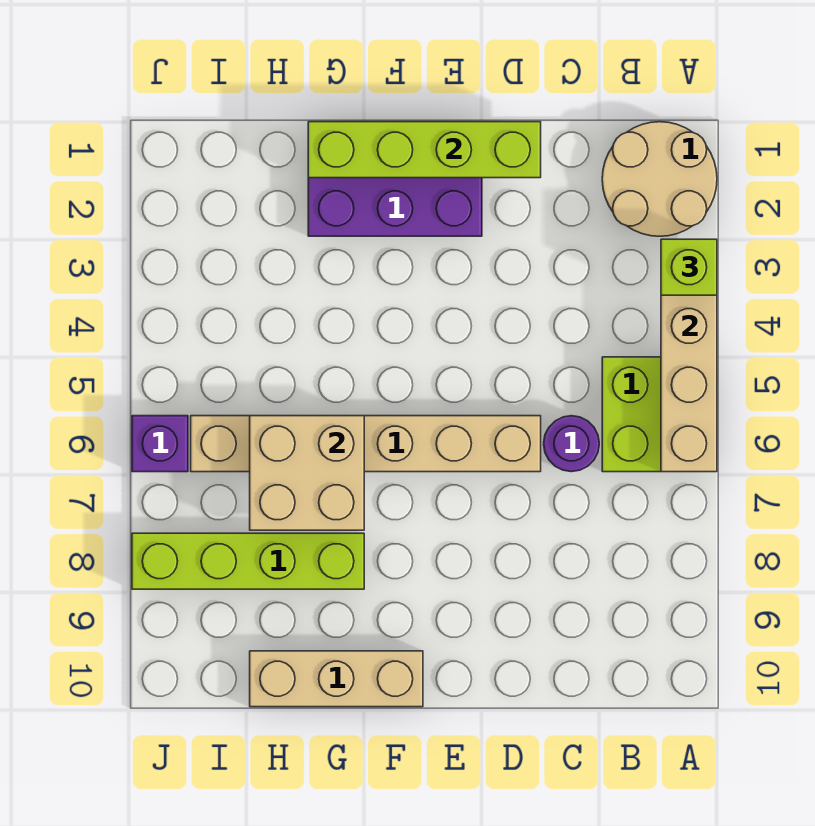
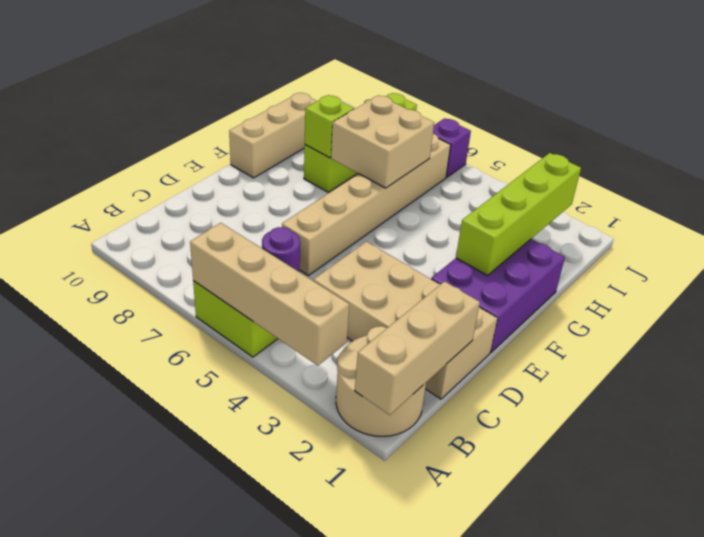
none -> tan 1x3 brick [355,281,480,415]
lime 1x1 brick [661,239,717,295] -> lime 1x1 brick moved to [305,95,354,158]
none -> tan 2x4 brick [314,242,497,399]
lime 1x4 brick [308,122,541,178] -> lime 1x4 brick moved to [456,153,581,275]

